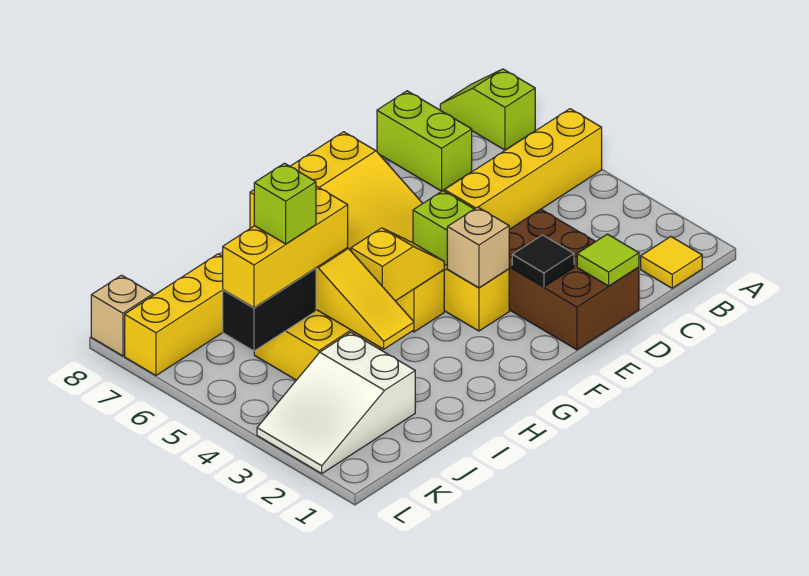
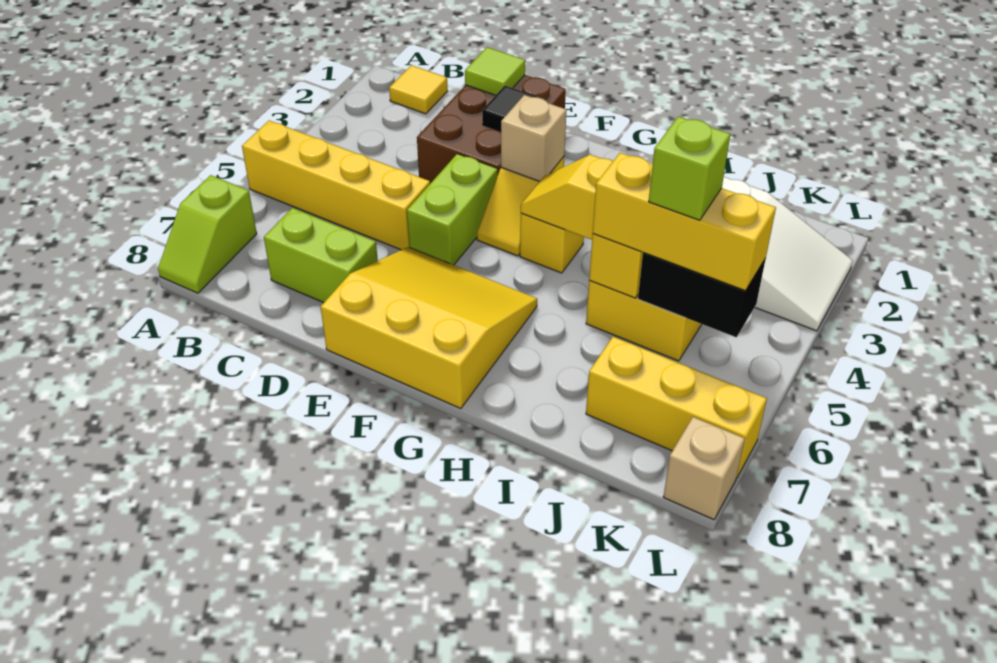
lime 1x2 brick [377,91,472,191] -> lime 1x2 brick turned to [264,208,378,303]

